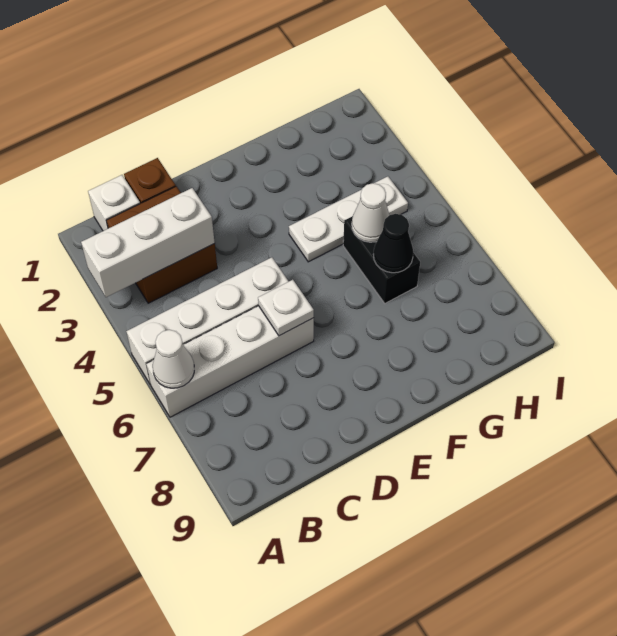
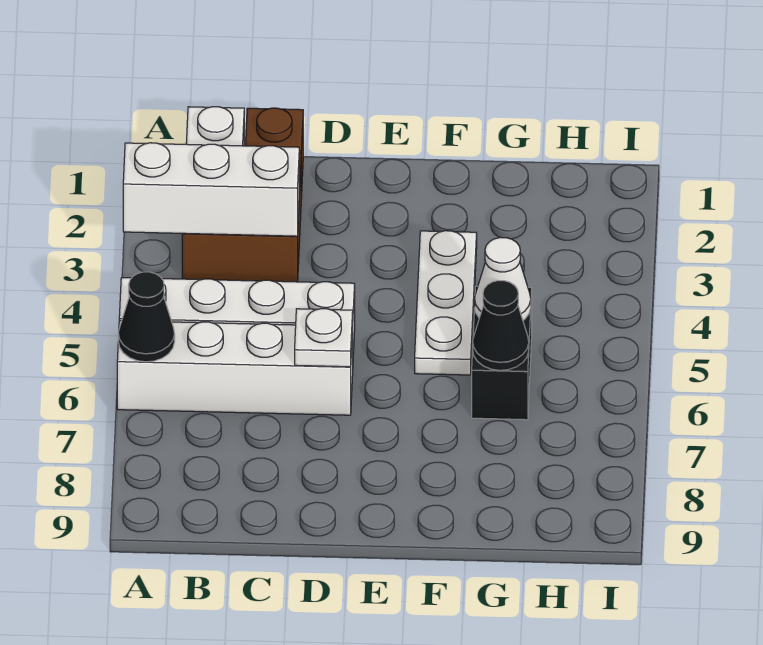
white 1x1 cone [153,330,194,388] -> black 1x1 cone [118,272,175,362]
white 1x3 plate [289,176,408,262] -> white 1x3 plate turned to [415,231,477,375]

